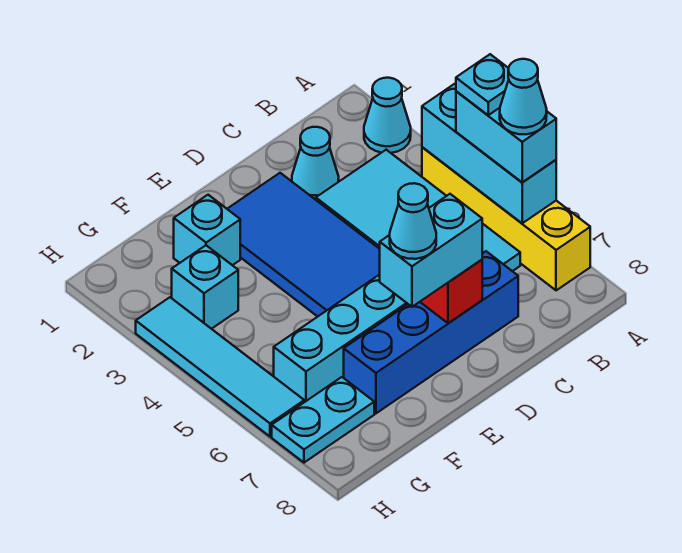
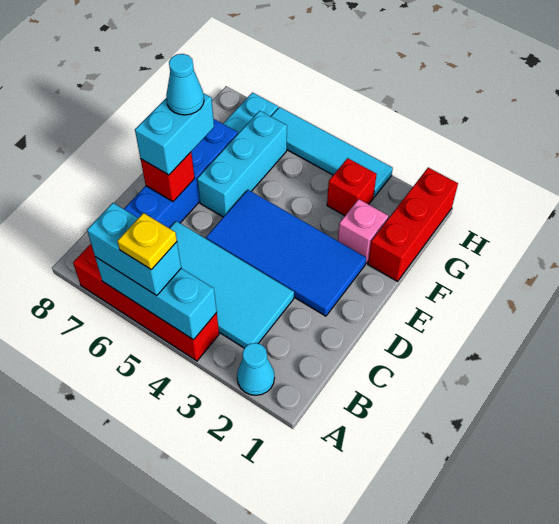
yellow 1x4 brick [422,147,590,290] -> red 1x4 brick [73,244,219,361]
cyan 1x1 plate [456,54,509,115] -> yellow 1x1 plate [117,213,177,270]
cyan 1x1 cone [500,59,547,134] -> none
cyan 1x1 cone [292,127,339,200] -> none
none -> red 1x3 brick [368,168,458,281]
cyan 1x1 brick [174,195,240,265] -> pink 1x1 brick [338,199,388,263]
cyan 1x1 brick [172,245,238,329] -> red 1x1 brick [327,158,377,216]

